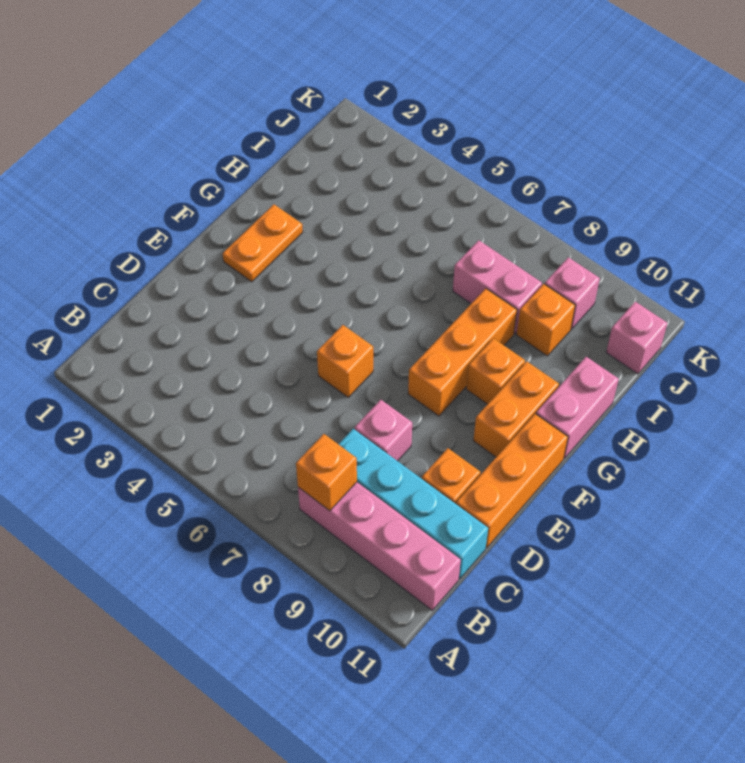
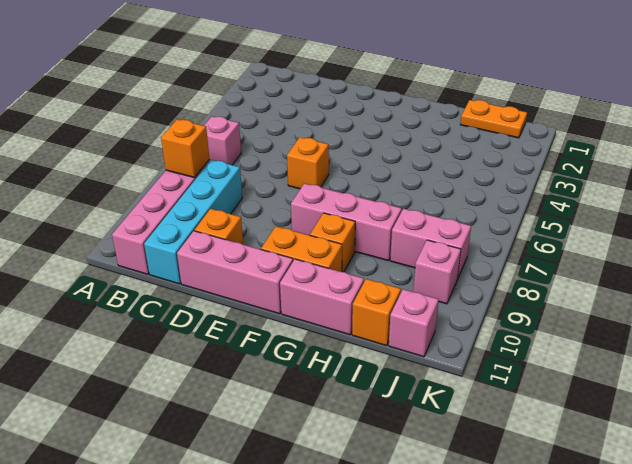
pink 1x1 brick [355,400,412,461] -> pink 1x1 brick moved to [204,116,241,165]
orange 1x3 brick [456,414,568,548] -> pink 1x3 brick [177,231,293,314]
orange 1x2 plate [223,205,303,282] -> orange 1x2 plate moved to [461,100,527,138]
orange 1x3 brick [408,289,517,416] -> pink 1x3 brick [291,183,402,261]
pink 1x2 brick [453,240,542,334] -> pink 1x2 brick turned to [390,209,471,279]
orange 1x1 brick [516,284,575,356] -> orange 1x1 brick moved to [352,279,401,346]

